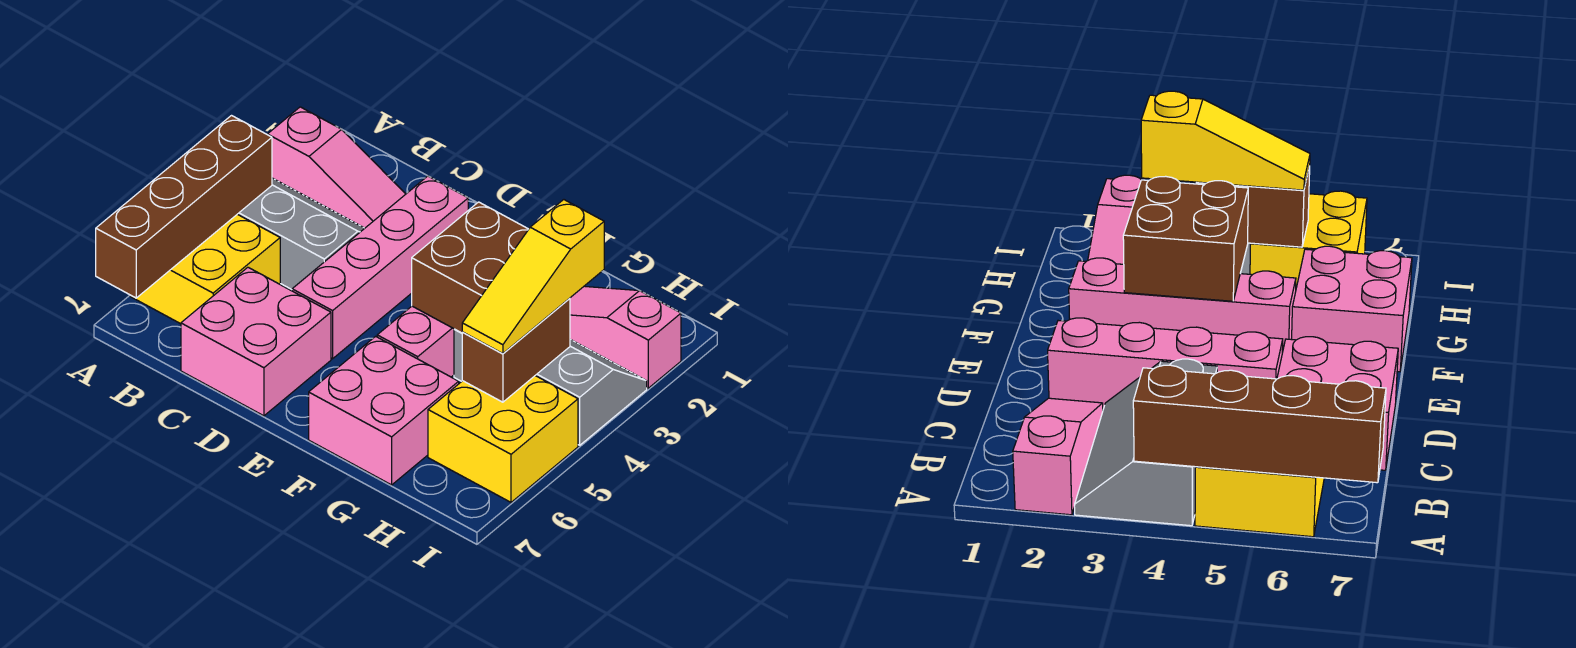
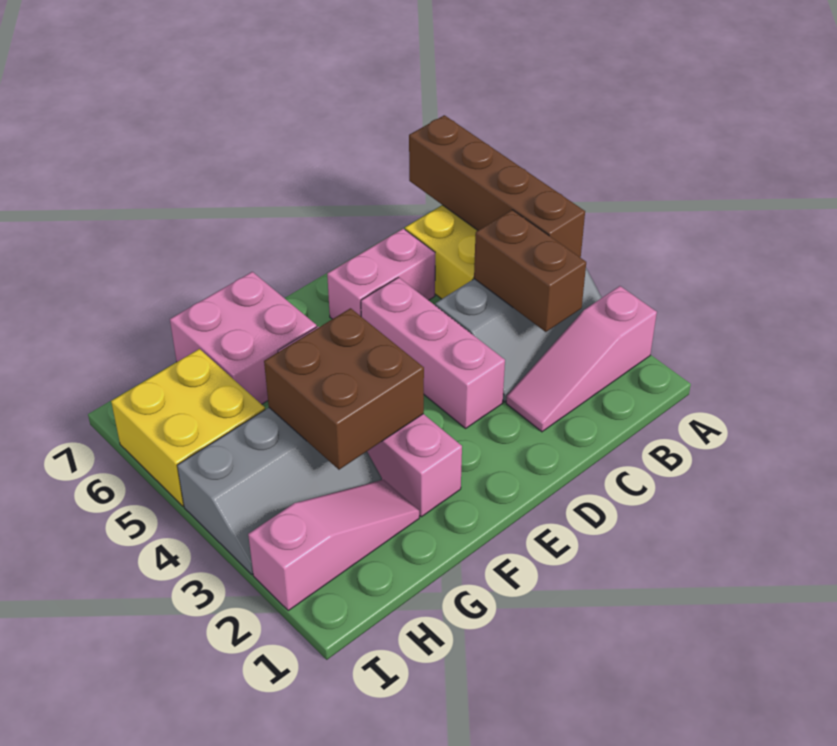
pink 2x2 brick [181,267,331,416] -> pink 1x2 brick [327,229,435,319]
pink 1x4 brick [292,176,468,359] -> pink 1x3 brick [361,277,505,428]
yellow 1x3 slope [462,200,604,354] -> none
brown 1x2 brick [462,298,570,402] -> brown 1x2 brick moved to [474,210,586,332]

